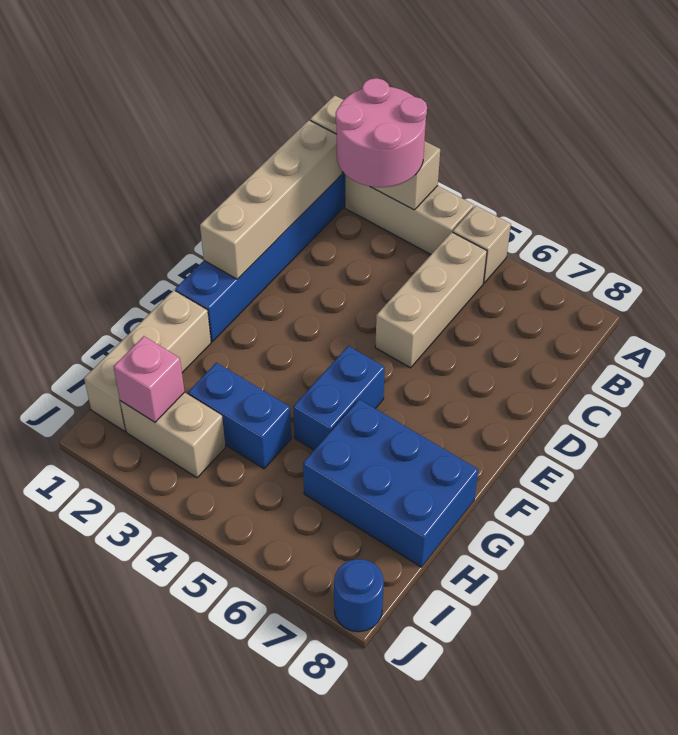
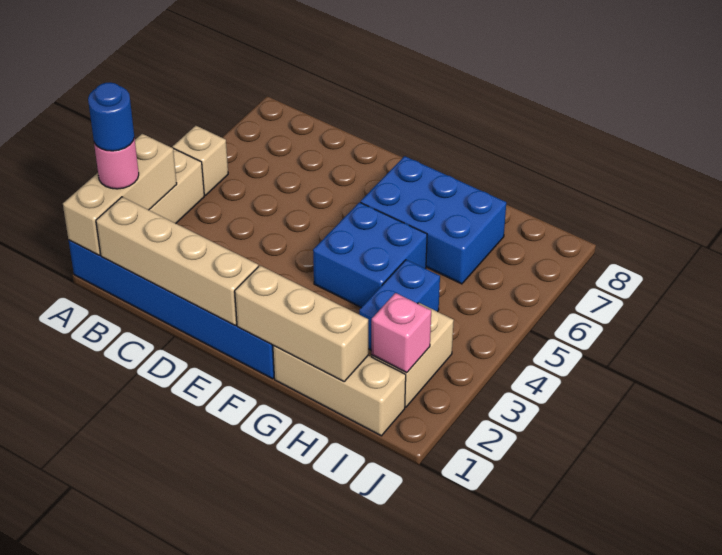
pink 2x2 round brick [336,78,427,187] -> pink 1x1 round brick [94,138,139,189]
tan 1x3 brick [375,232,487,368] -> tan 1x3 brick moved to [235,266,368,382]
blue 1x2 brick [293,346,385,450] -> blue 2x2 brick [313,202,427,308]
blue 2x3 brick [303,399,478,567] -> blue 2x3 brick turned to [361,156,506,284]
blue 1x1 round brick [334,559,384,632] -> blue 1x1 round brick moved to [88,82,134,151]

